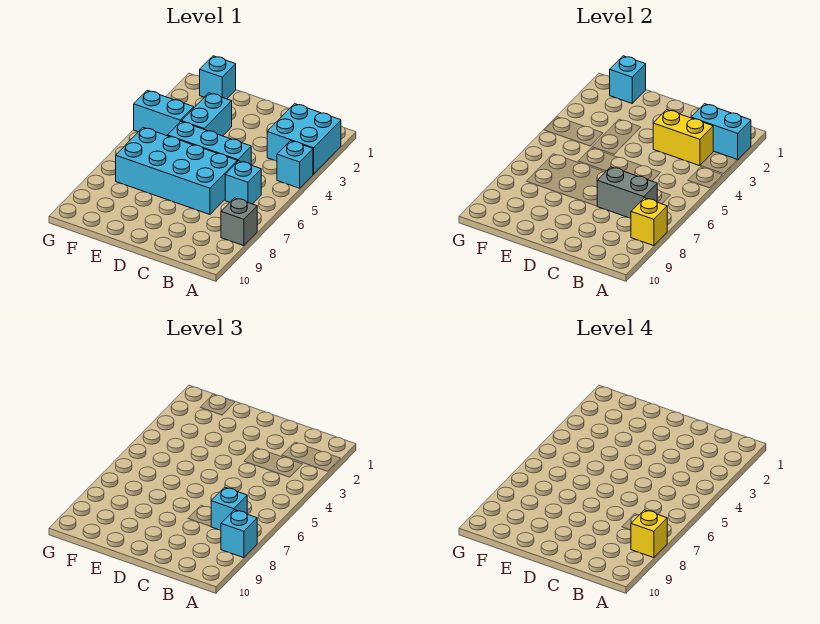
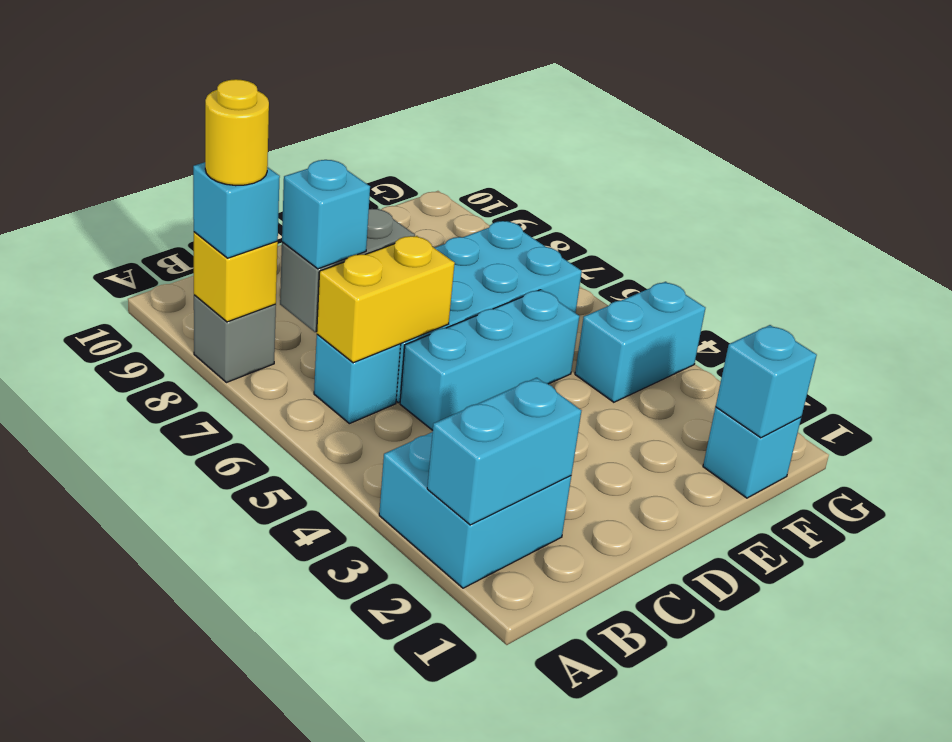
cyan 1x1 brick [277,141,313,188] -> none
yellow 1x1 brick [631,510,667,558] -> yellow 1x1 round brick [205,79,269,186]
yellow 1x2 brick [653,110,713,166] -> yellow 1x2 brick moved to [317,236,455,363]
cyan 1x2 brick [182,93,232,136] -> none

